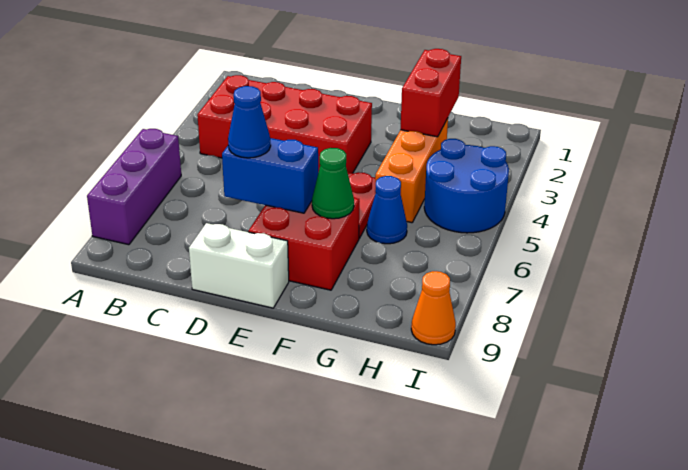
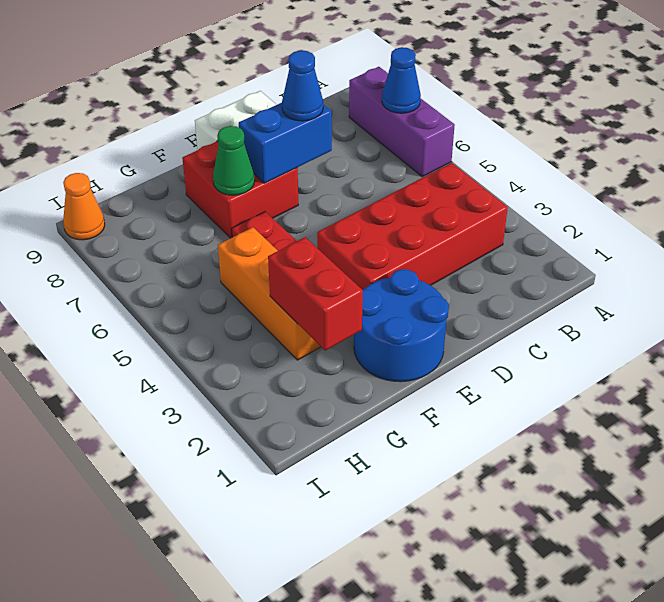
blue 1x1 cone [367,176,407,244] -> blue 1x1 cone moved to [382,47,421,113]
blue 2x2 round brick [424,139,509,233] -> blue 2x2 round brick moved to [354,269,449,382]

